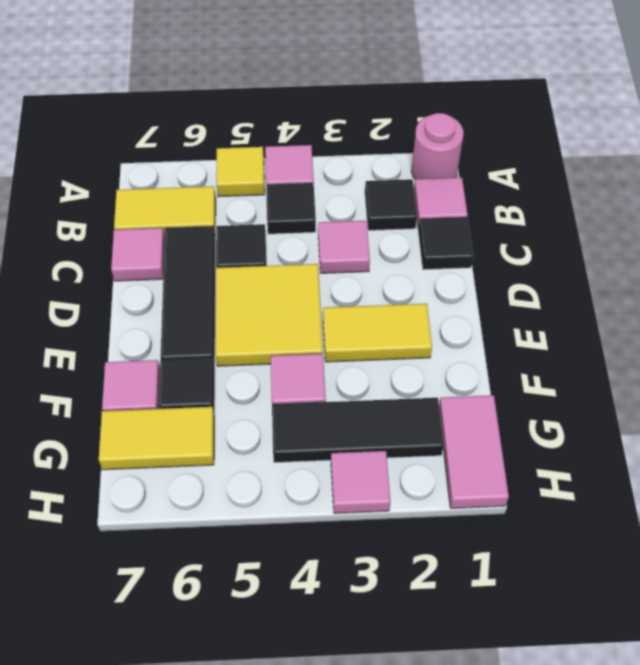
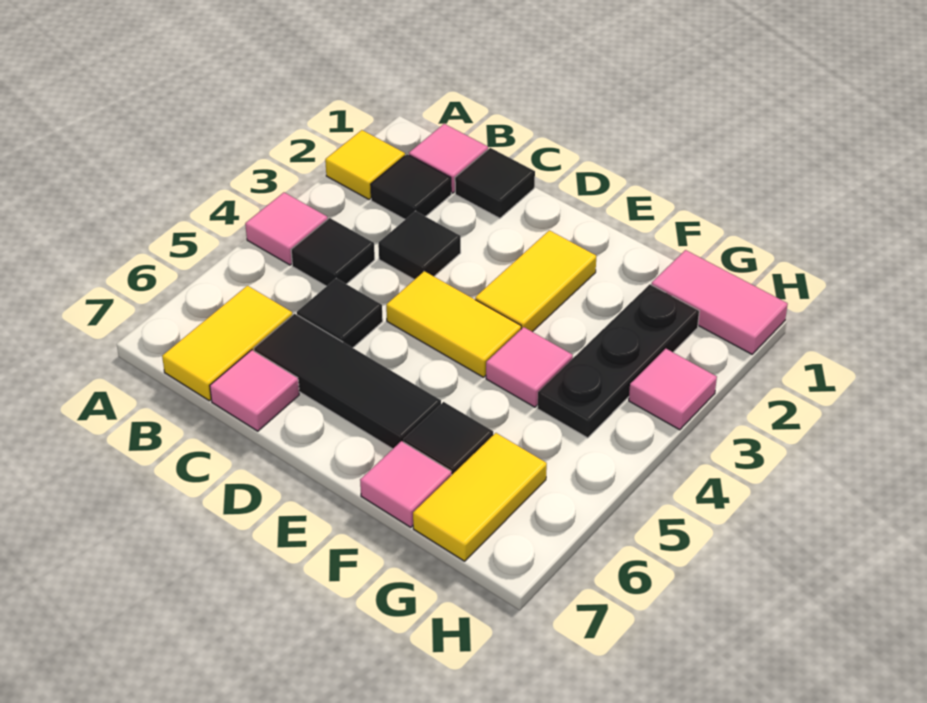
pink 1x1 round brick [411,113,464,179] -> none
yellow 1x1 tile [216,147,265,197] -> yellow 1x1 tile moved to [325,130,405,199]
pink 1x1 tile [318,221,370,273] -> black 1x1 tile [378,211,461,280]
yellow 2x2 tile [216,264,323,366] -> yellow 1x2 tile [386,271,521,377]
black 1x3 tile [272,398,444,463] -> black 1x3 plate [537,284,699,438]

